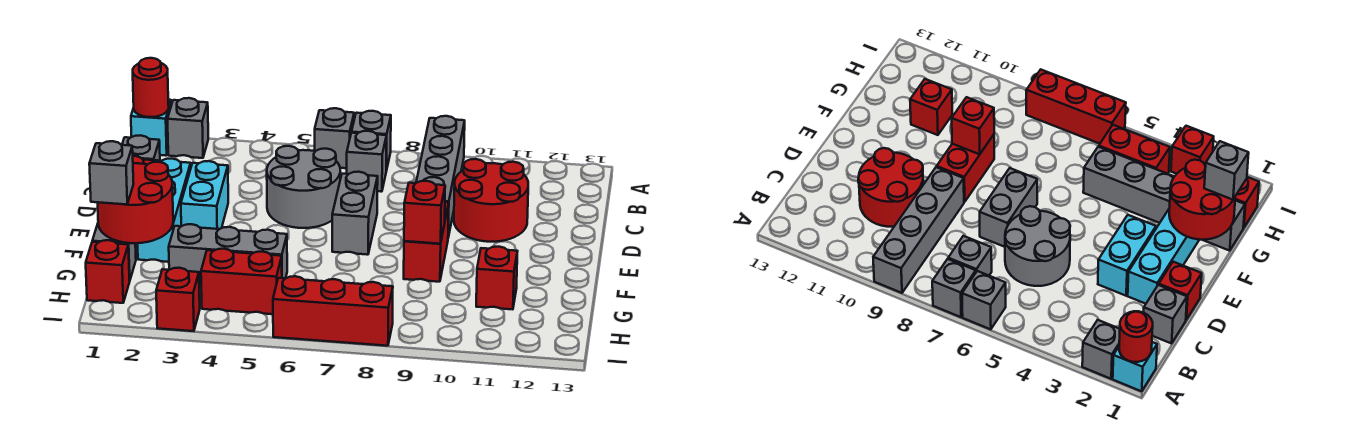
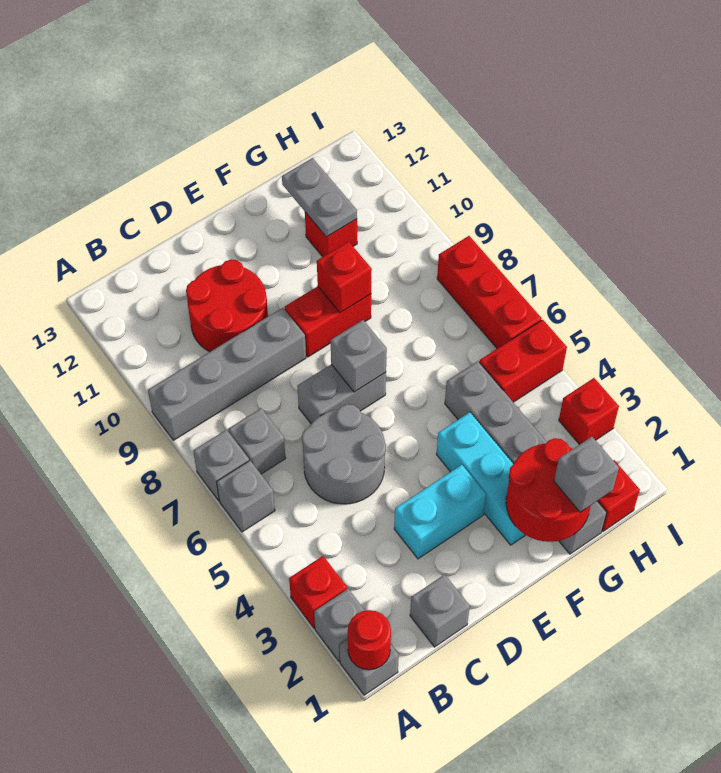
cyan 1x1 brick [131,100,171,156] -> grey 1x1 brick [340,640,399,695]
red 1x1 brick [1159,262,1202,320] -> red 1x1 brick moved to [289,556,347,628]
cyan 1x3 brick [138,158,191,262] -> cyan 1x3 brick turned to [436,412,525,545]
none -> grey 1x1 brick [331,320,387,392]
none -> grey 1x2 plate [282,158,357,237]
red 1x2 brick [201,249,282,314] -> red 1x2 brick turned to [479,320,567,402]

